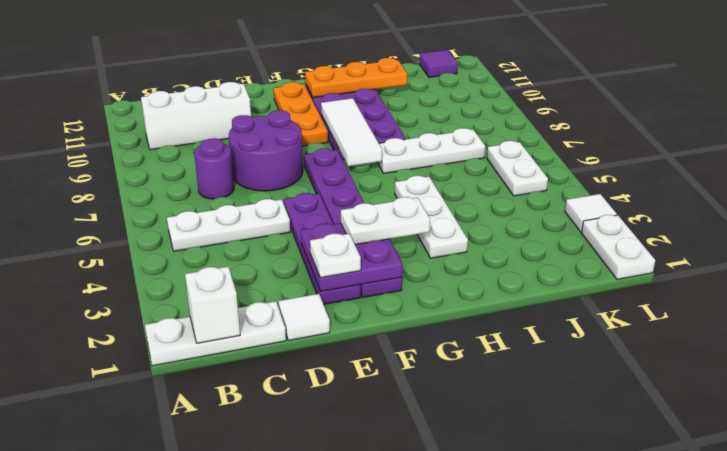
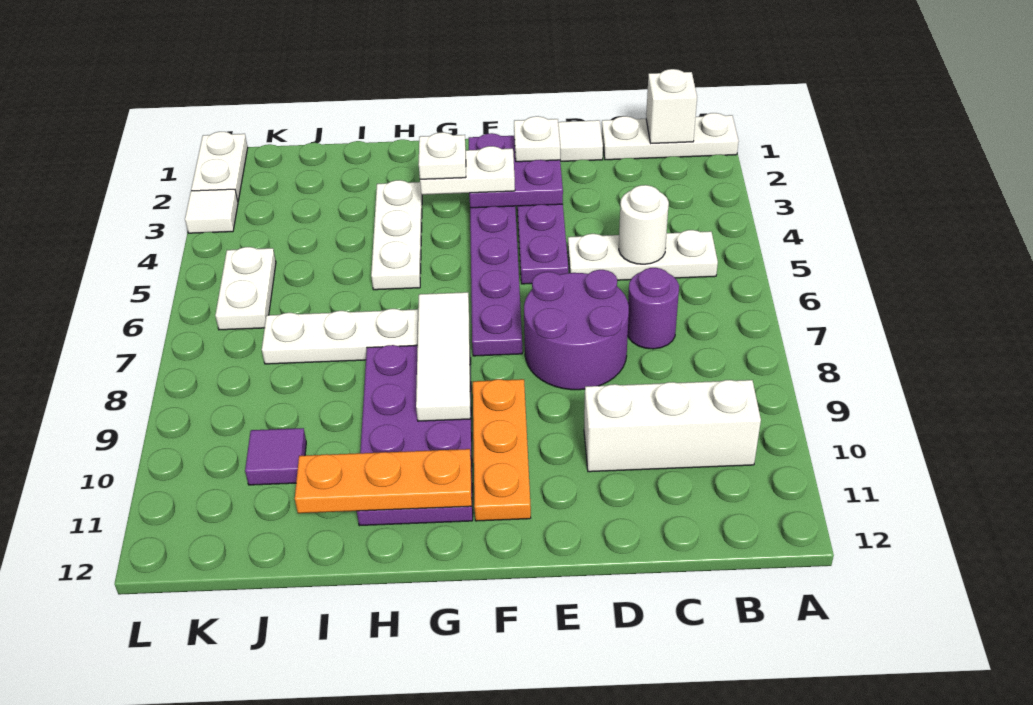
none -> white 1x1 round brick [619,185,669,264]
none -> white 1x1 plate [419,132,466,179]
purple 1x1 tile [419,50,458,77] -> purple 1x1 tile moved to [245,428,306,485]

